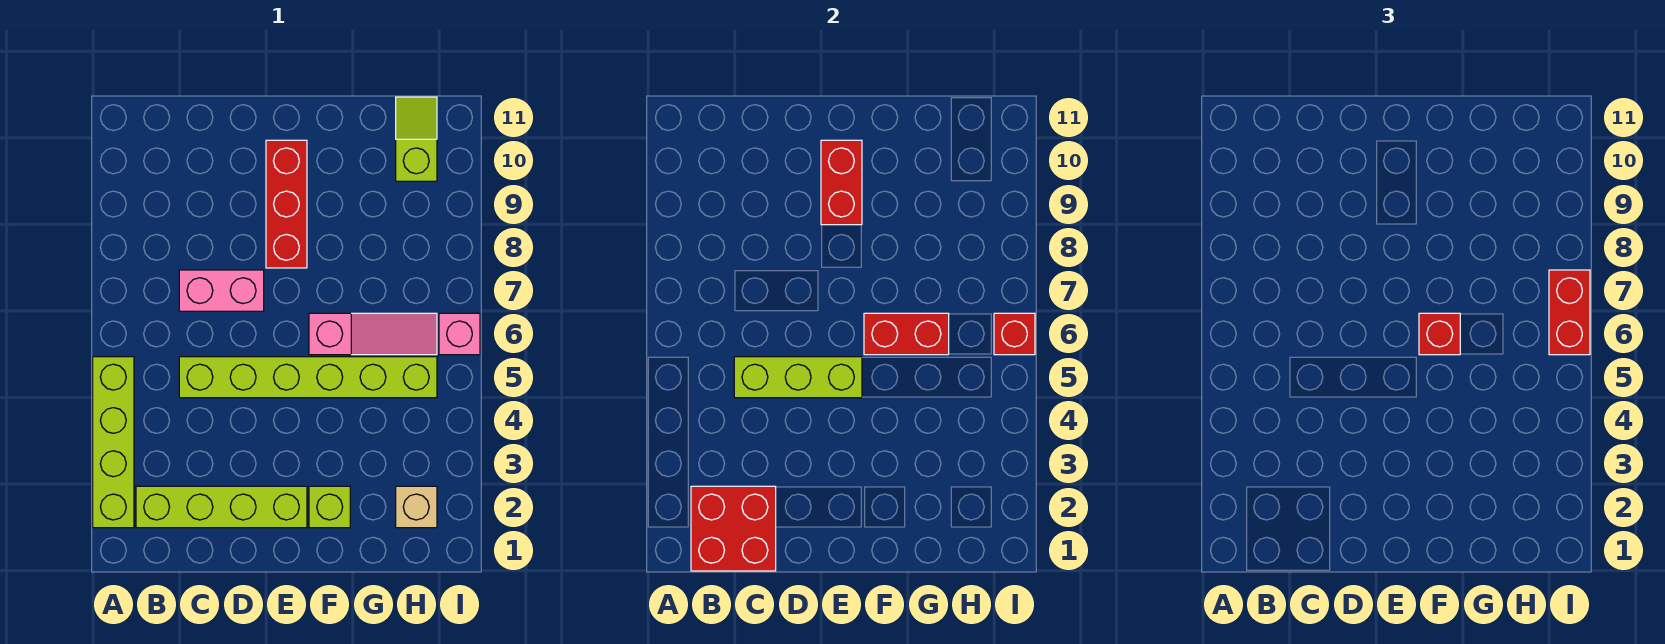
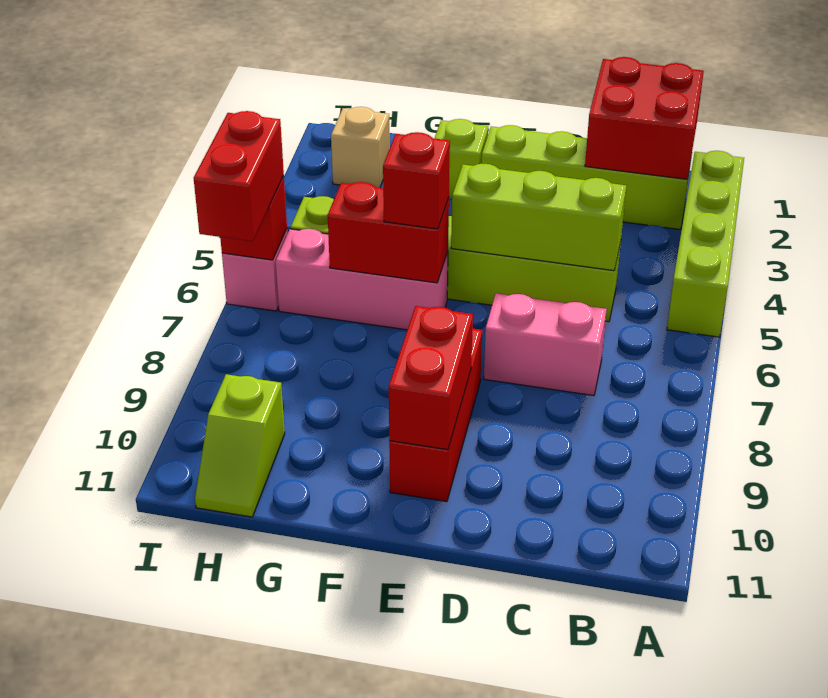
pink 1x3 slope [309,313,437,355] -> pink 1x3 brick [276,229,448,330]

